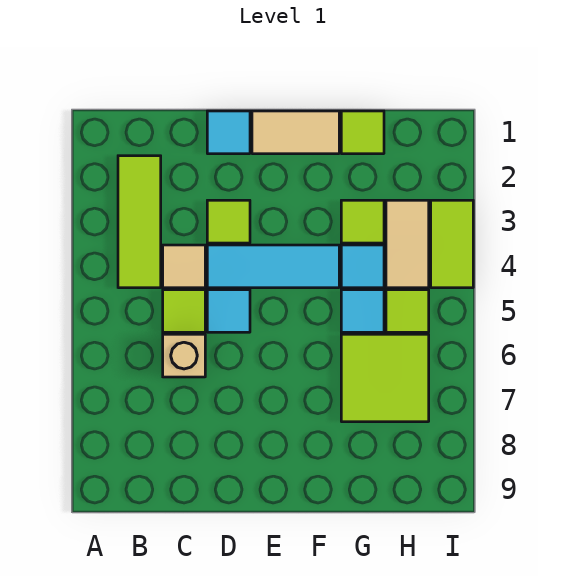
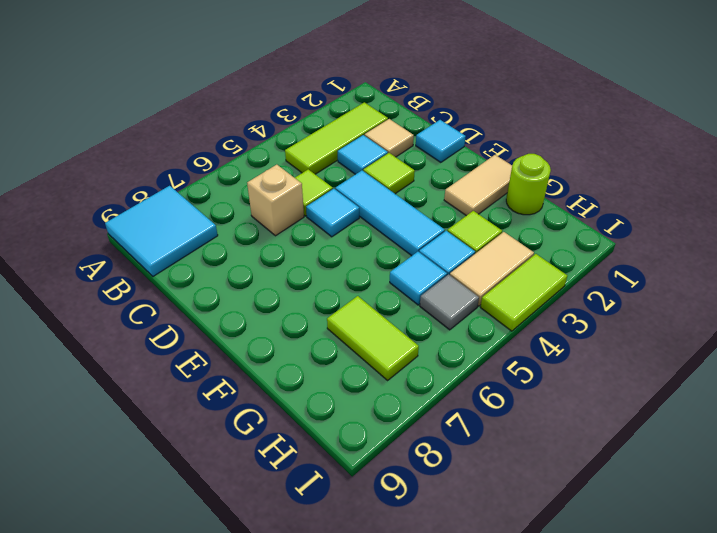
none -> cyan 2x2 tile [105,186,218,276]
none -> cyan 1x1 tile [338,135,388,174]
tan 1x1 tile [163,245,205,288] -> tan 1x1 tile moved to [365,119,414,157]
tan 1x2 tile [252,111,339,154] -> tan 1x2 tile turned to [444,155,512,216]
lime 1x1 tile [341,111,384,154] -> lime 1x1 round brick [506,154,551,215]
lime 2x2 tile [341,334,429,422] -> lime 1x2 tile [327,296,419,380]
lime 1x1 tile [386,290,429,332] -> grey 1x1 tile [420,274,479,330]

